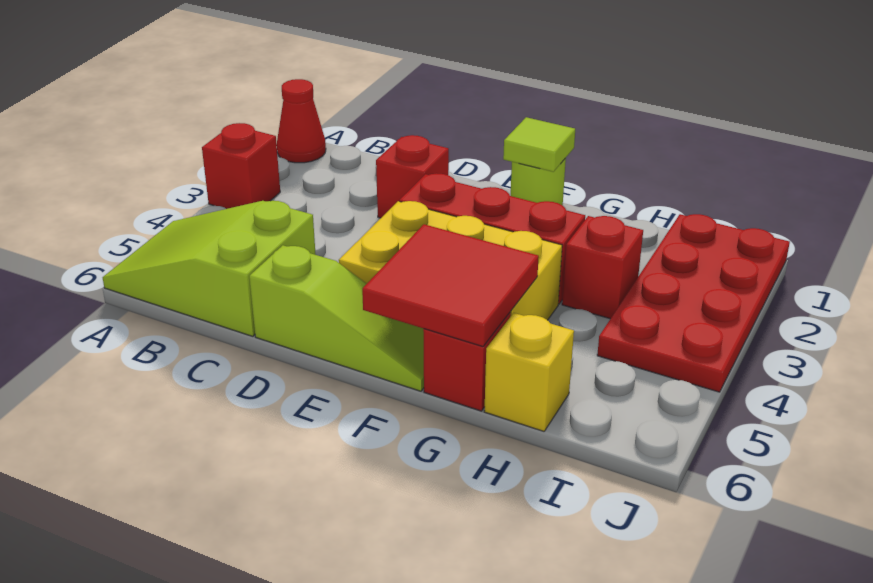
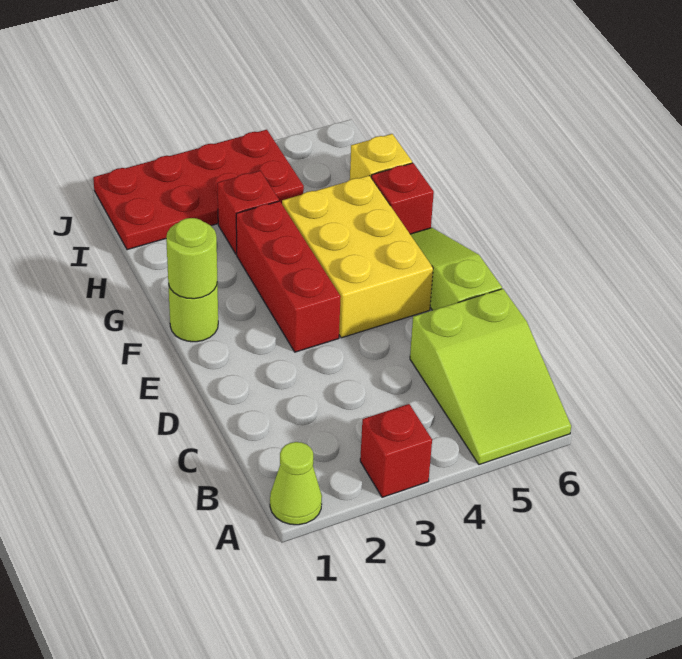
red 1x1 cone [277,79,326,163] -> lime 1x1 cone [270,442,322,525]
red 1x1 brick [376,135,449,218] -> none
lime 1x1 tile [503,117,575,172] -> lime 1x1 round brick [166,218,217,299]
red 2x2 tile [362,224,539,347] -> none

